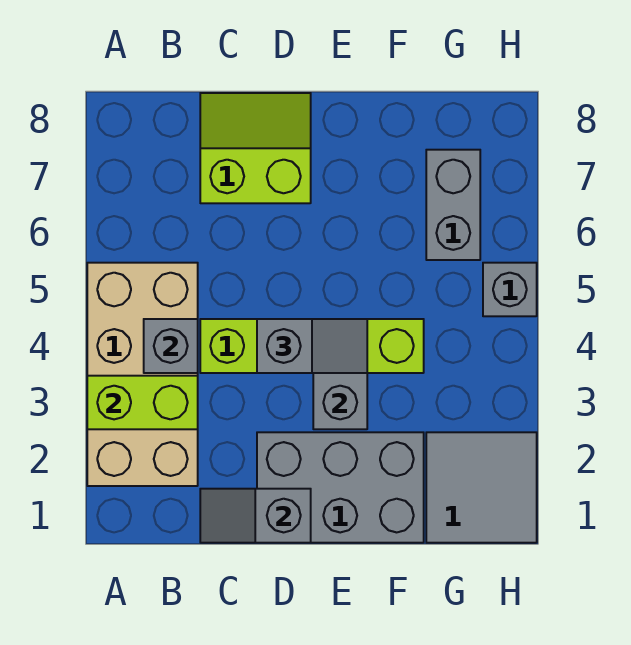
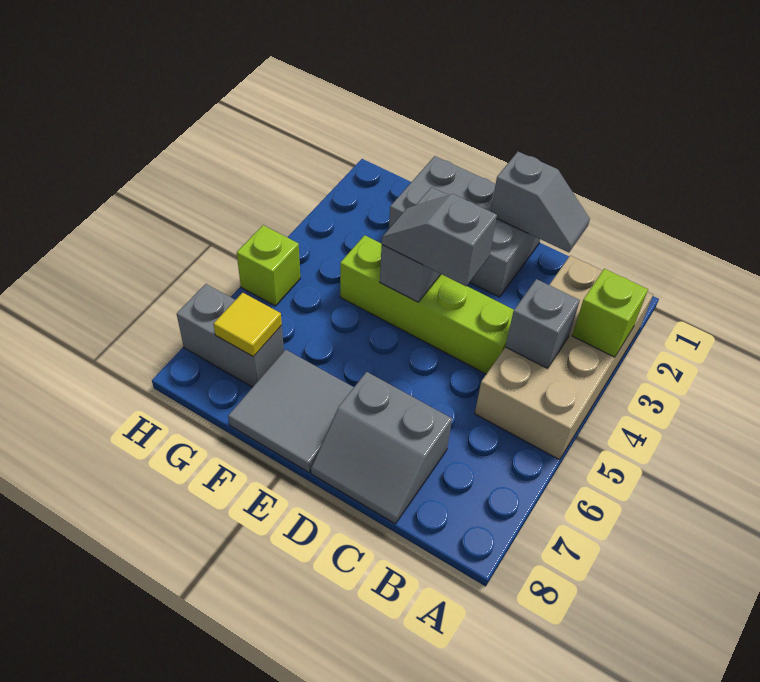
lime 1x2 brick [87,376,198,429] -> lime 1x1 brick [572,269,648,357]
lime 2x2 slope [200,93,311,203] -> grey 2x2 slope [311,372,452,524]
grey 2x2 tile [426,432,537,543] -> grey 2x2 tile moved to [228,350,354,472]
grey 1x2 brick [426,150,480,260] -> grey 1x2 brick turned to [177,284,284,387]
none -> yellow 1x1 tile [213,293,282,357]
grey 1x1 brick [483,263,537,316] -> lime 1x1 brick [237,225,300,306]

